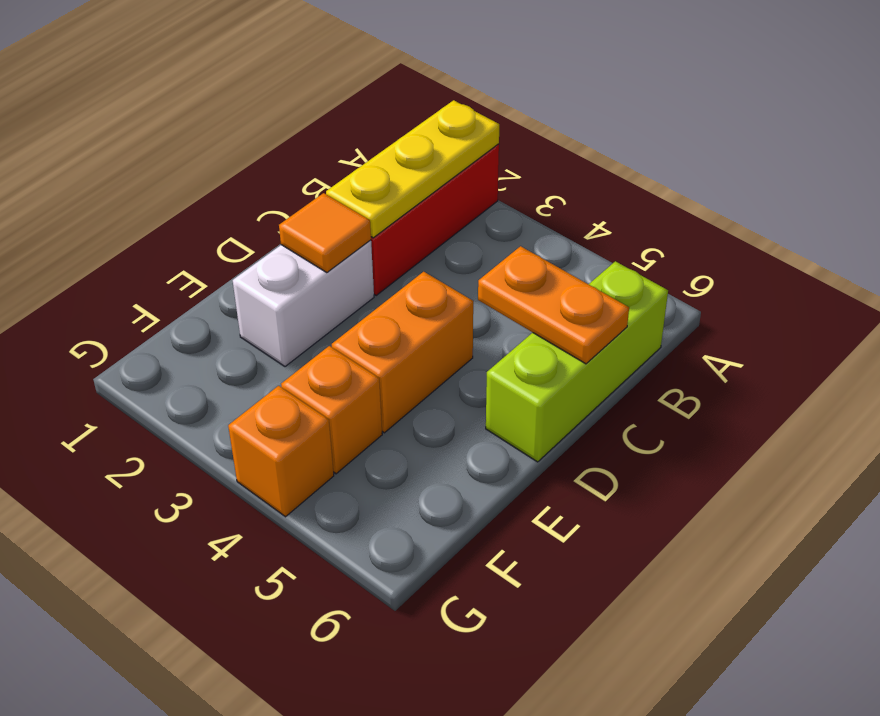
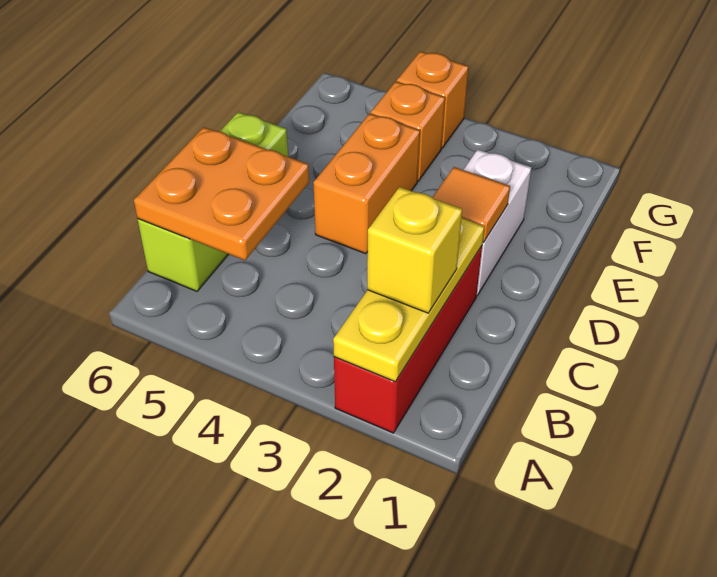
none -> yellow 1x1 brick [367,187,462,313]
orange 1x2 plate [478,246,629,364] -> orange 2x2 plate [134,127,309,260]

